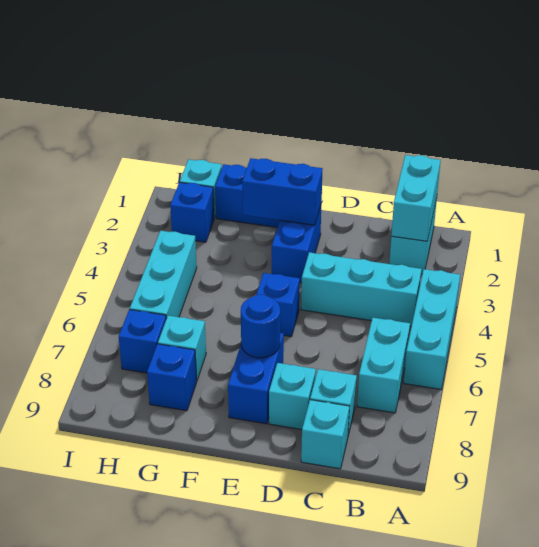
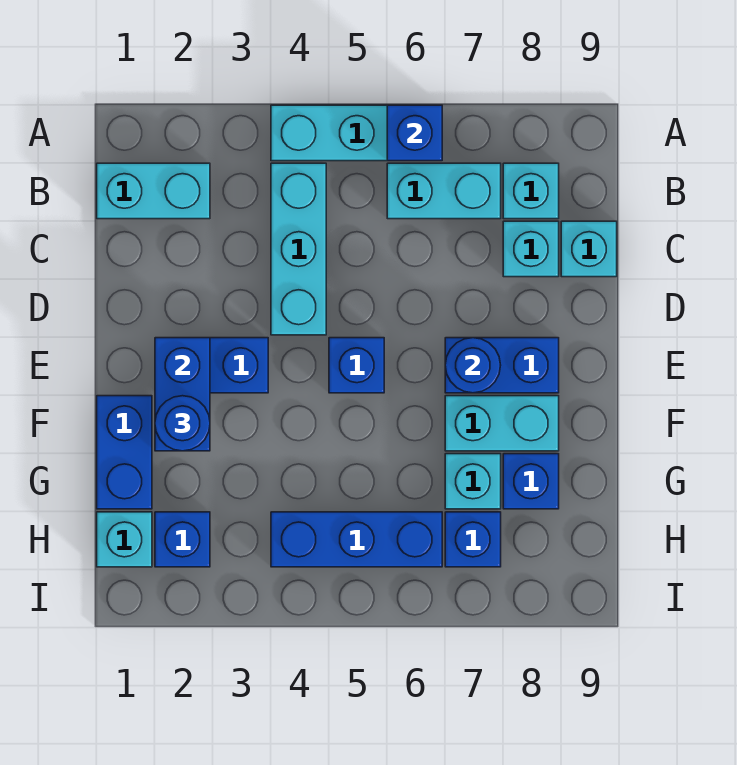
none -> blue 1x1 brick [387,105,442,161]
cyan 1x2 brick [391,155,441,241] -> cyan 1x2 brick moved to [445,396,559,451]
cyan 1x1 brick [269,363,316,430] -> cyan 1x1 brick moved to [503,163,559,219]
none -> blue 1x1 round brick [155,396,210,451]
cyan 1x3 brick [130,231,197,319] -> blue 1x3 brick [271,512,442,567]

